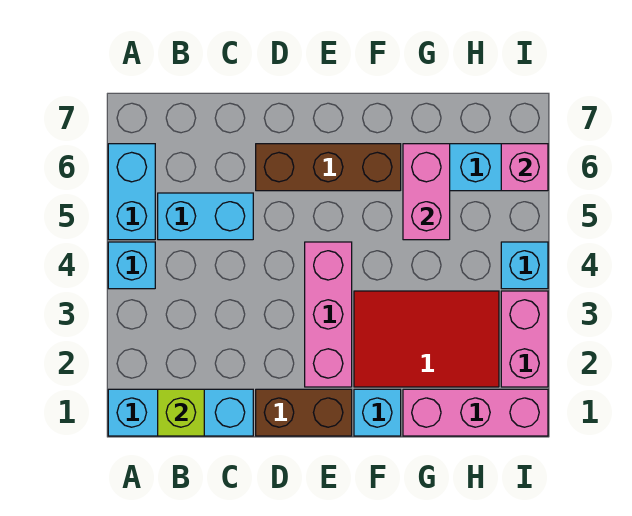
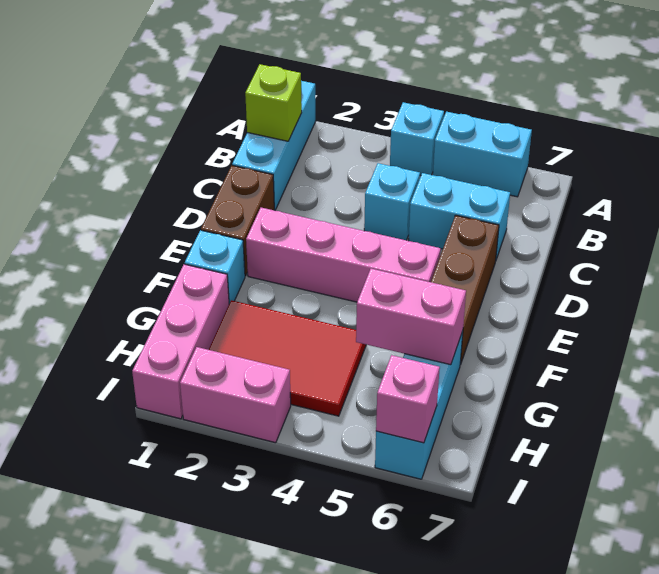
cyan 1x2 brick [158,193,253,240] -> cyan 1x2 brick turned to [409,173,510,259]
pink 1x3 brick [305,242,352,387] -> pink 1x4 brick [246,208,441,302]
red 2x3 tile [354,291,499,387] -> red 2x3 tile turned to [209,300,366,416]
cyan 1x1 brick [501,242,548,289] -> cyan 1x1 brick moved to [364,163,420,240]

